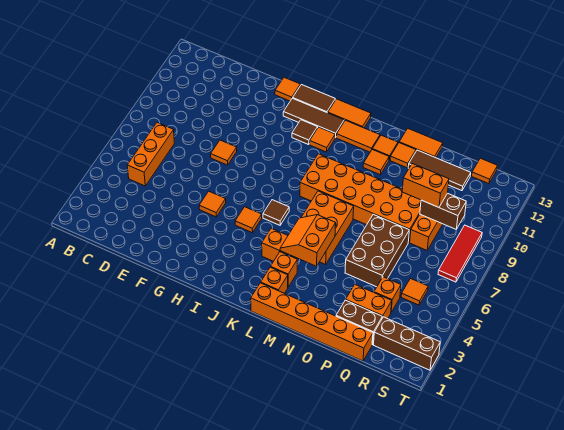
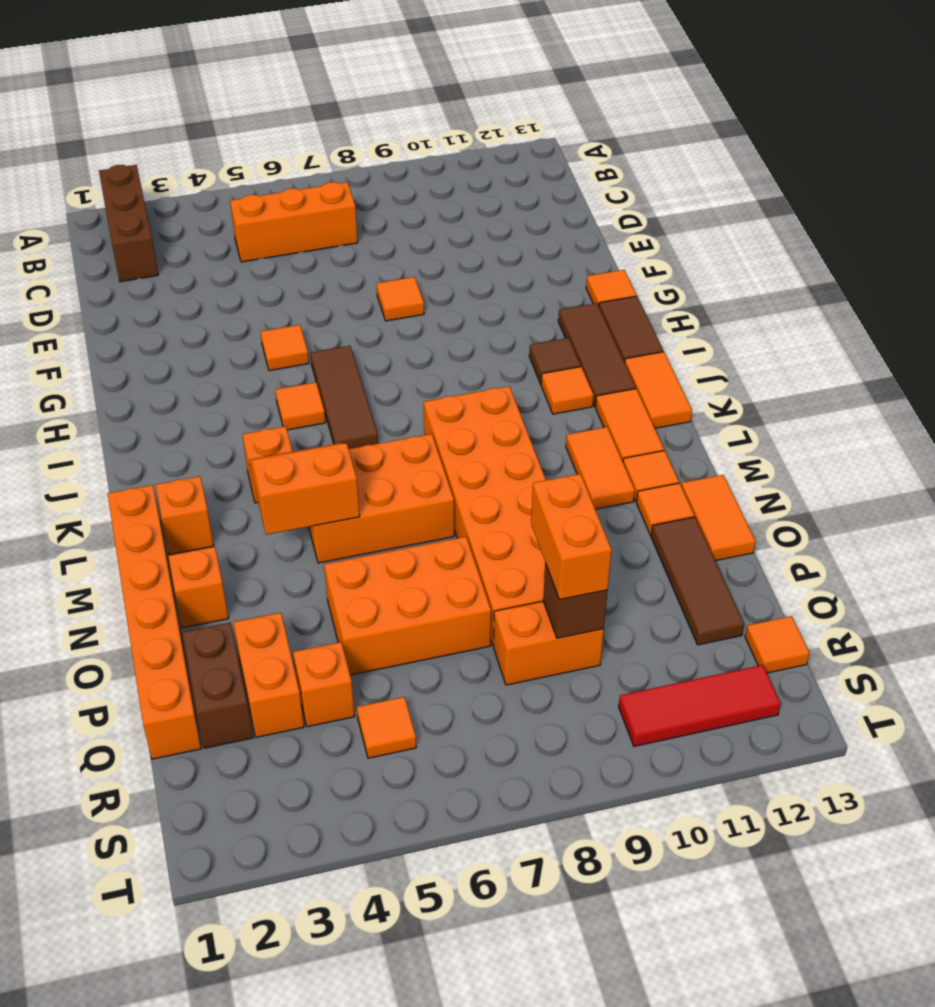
brown 1x1 tile [263,200,289,225] -> brown 1x3 tile [310,346,378,449]
orange 1x1 brick [271,252,297,287] -> orange 1x1 brick moved to [168,547,228,628]
orange 1x1 tile [363,150,389,175] -> orange 1x2 tile [566,427,635,509]
brown 2x3 brick [345,215,409,287] -> orange 2x3 brick [324,537,491,675]
brown 1x2 brick [420,193,466,229] -> brown 1x1 brick [543,563,608,638]
brown 1x3 brick [374,317,440,370] -> brown 1x3 brick moved to [99,165,158,282]
red 1x3 tile [438,225,482,282] -> red 1x3 tile moved to [619,665,781,746]

